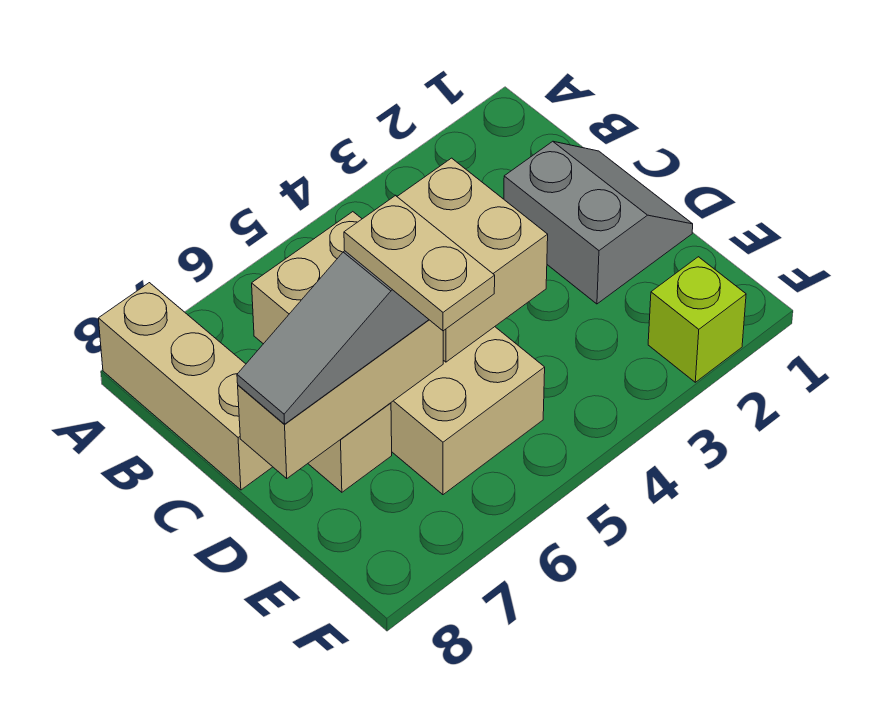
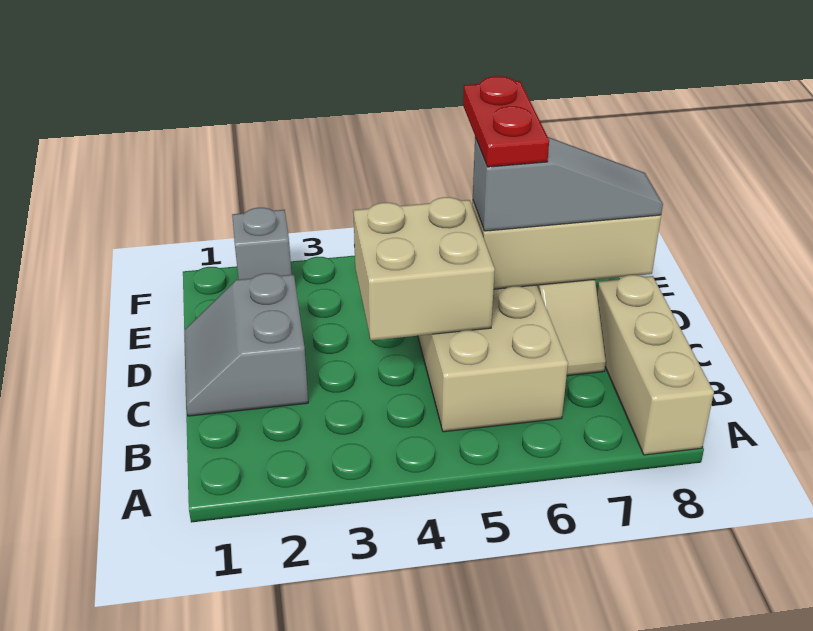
tan 1x2 plate [344,195,495,331] -> red 1x2 plate [463,76,549,167]
lime 1x1 brick [648,257,746,382] -> grey 1x1 brick [232,208,292,280]

